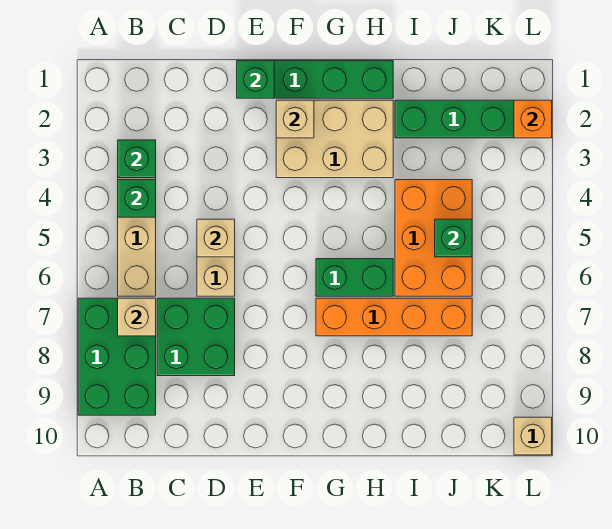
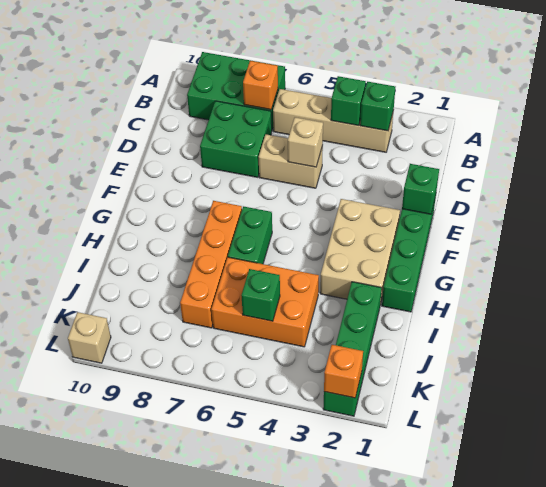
tan 1x1 brick [118,298,156,336] -> orange 1x1 brick [243,61,278,110]
tan 1x1 brick [276,100,314,138] -> none

